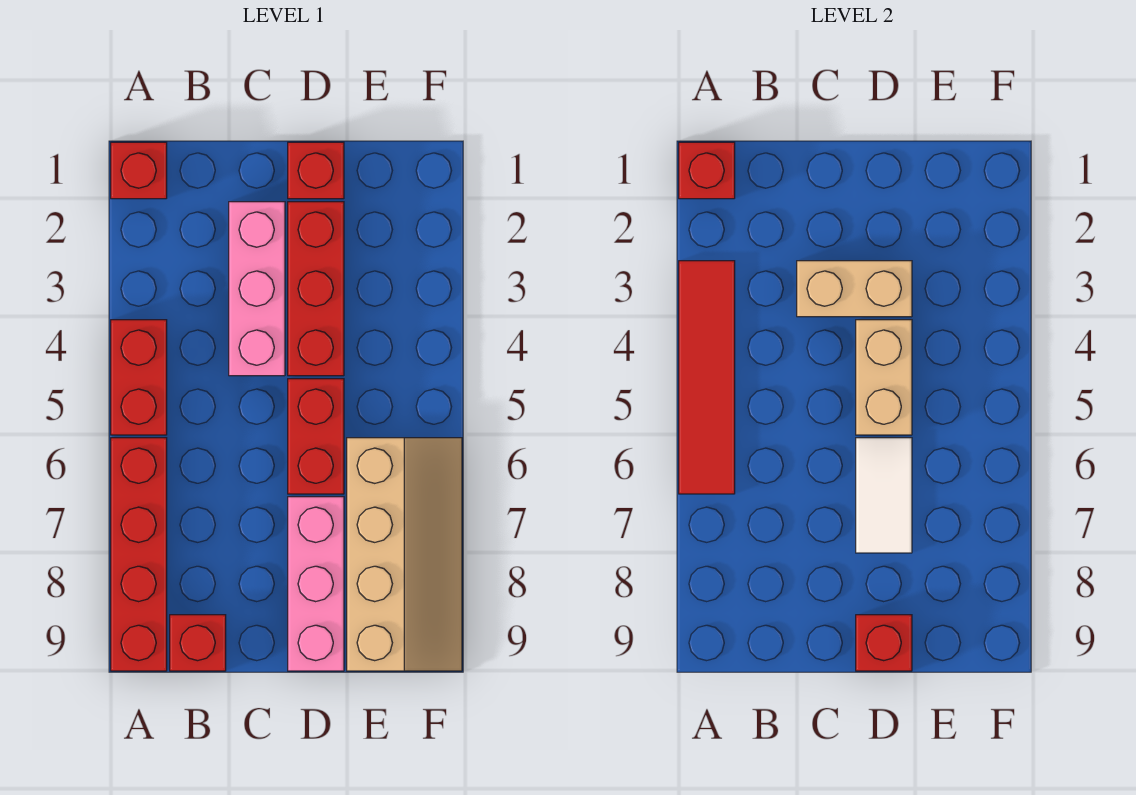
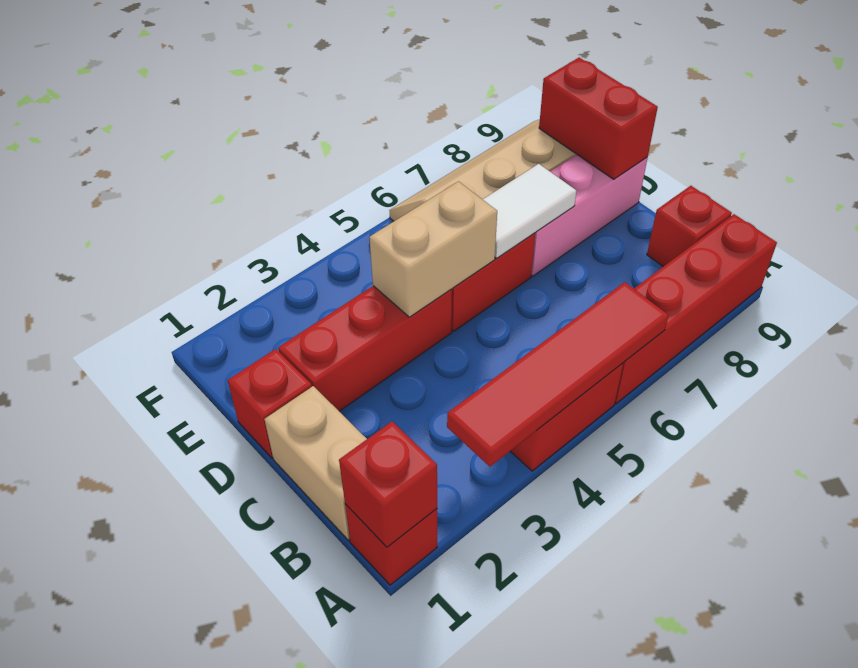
pink 1x3 brick [229,202,285,376] -> none
tan 1x2 brick [797,261,912,317] -> tan 1x2 brick moved to [264,386,367,540]
red 1x1 brick [856,615,912,671] -> red 1x2 brick [539,58,658,179]

